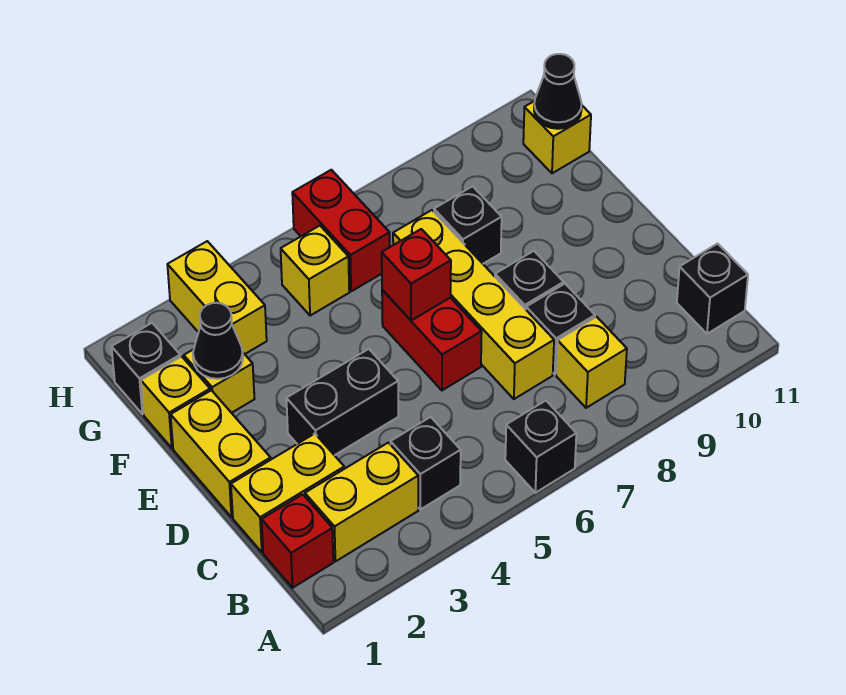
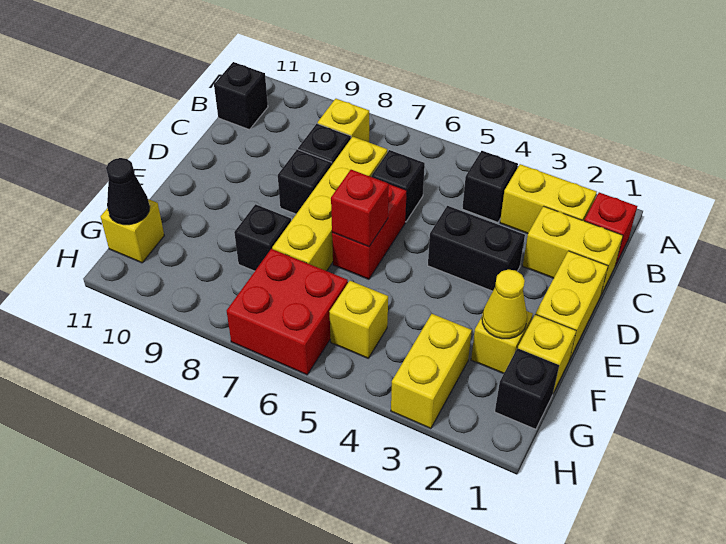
black 1x1 brick [505,401,576,493] -> black 1x1 brick moved to [372,150,425,222]
black 1x1 cone [193,303,243,379] -> yellow 1x1 cone [482,270,527,339]
red 1x2 brick [292,170,390,291] -> red 2x2 brick [227,249,348,375]

